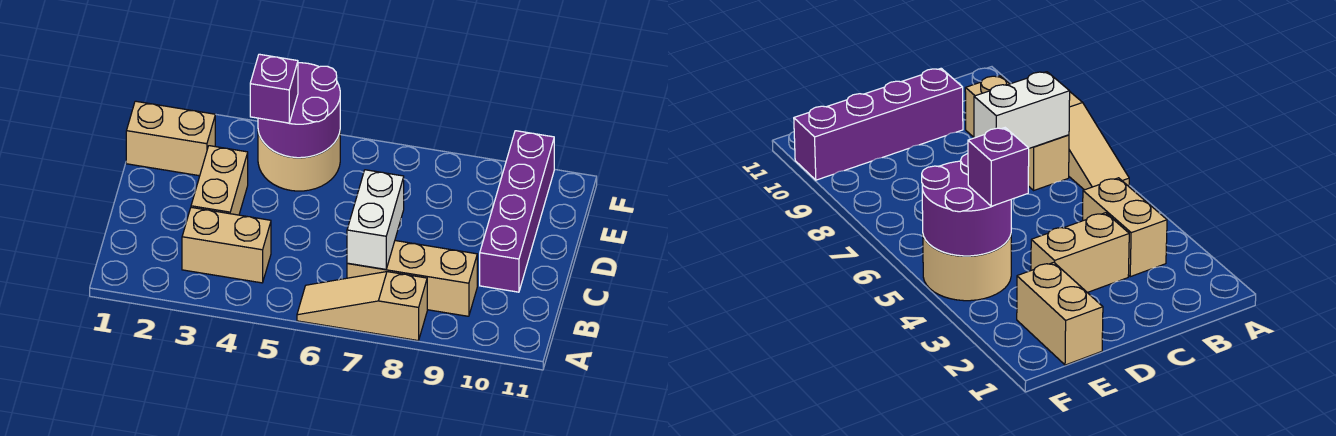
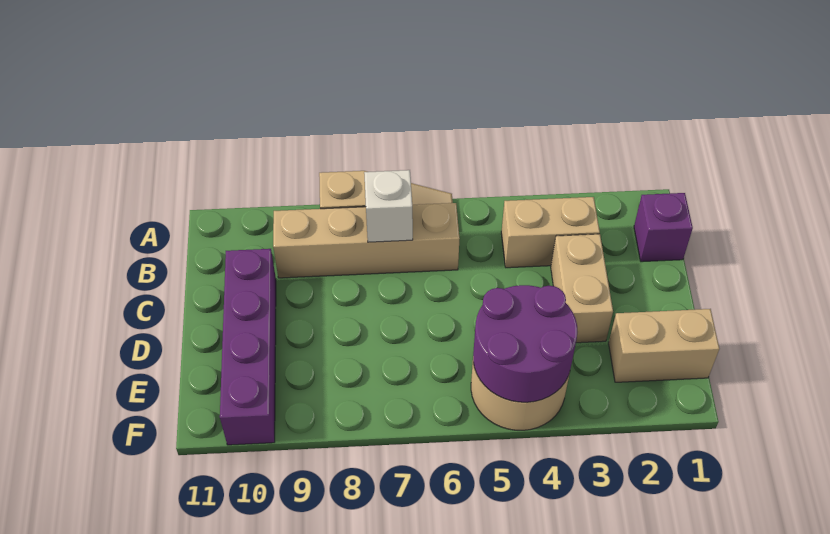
tan 1x3 brick [347,241,477,316] -> tan 1x4 brick [273,203,460,278]
white 1x2 brick [347,170,404,269] -> white 1x1 brick [364,170,413,242]
purple 1x1 brick [250,54,298,123] -> purple 1x1 brick moved to [634,193,693,262]

